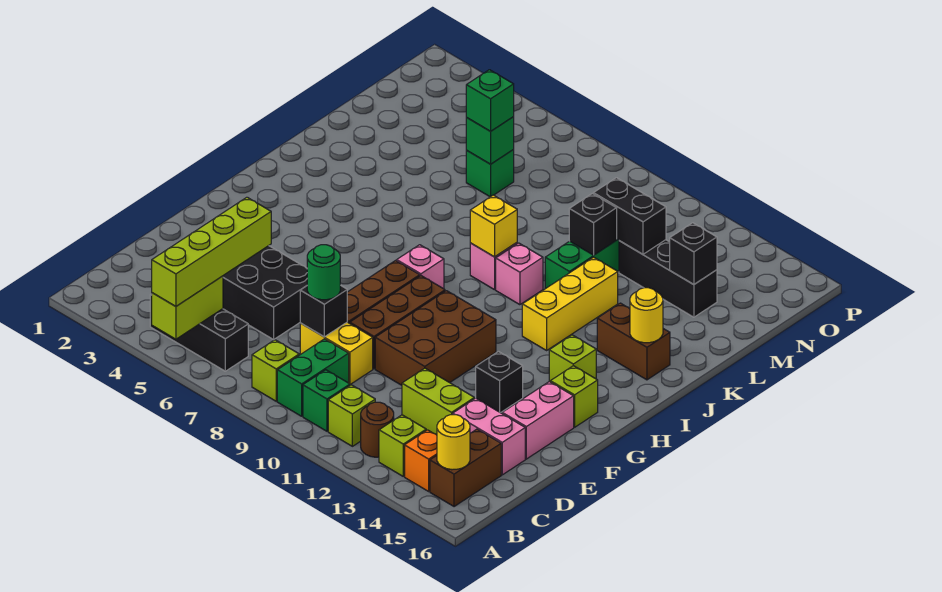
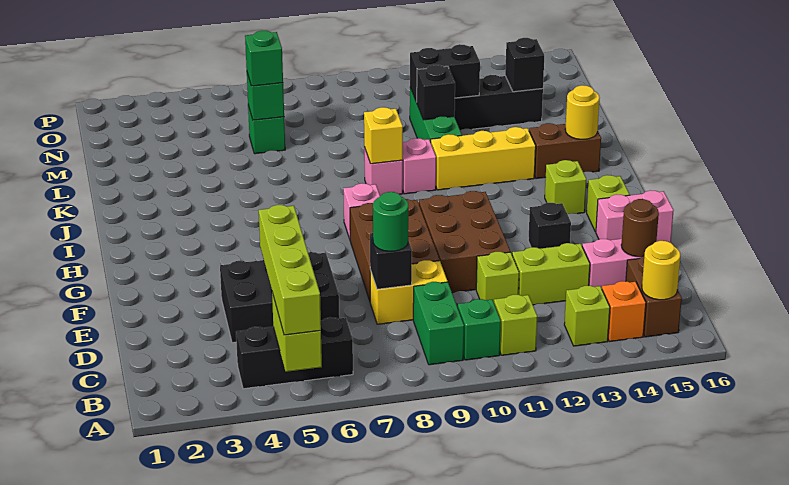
lime 1x1 brick [252,340,299,401] -> lime 1x1 brick moved to [476,252,519,302]
brown 1x1 round brick [361,402,394,457] -> brown 1x1 round brick moved to [621,199,659,257]
pink 1x2 brick [502,382,574,459] -> pink 1x2 brick turned to [596,190,674,243]
yellow 1x3 brick [522,257,618,350] -> yellow 1x3 brick turned to [431,127,536,190]

